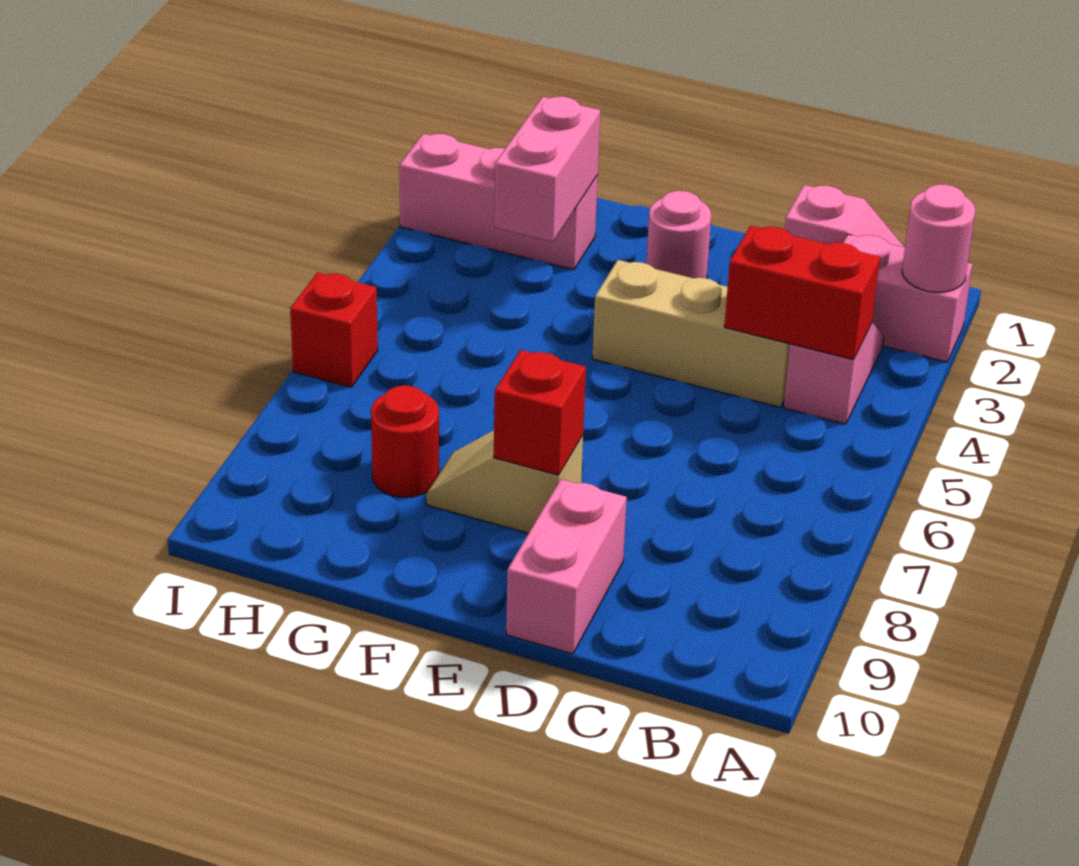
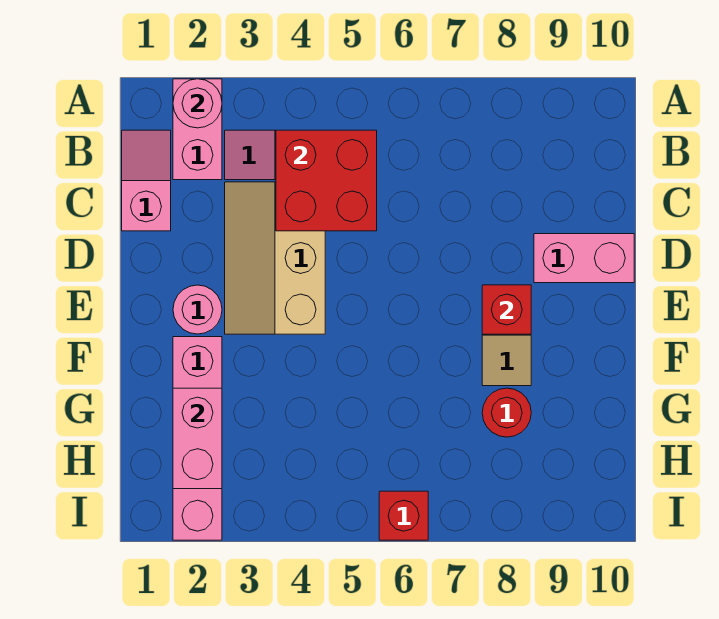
red 1x2 brick [724,226,880,360] -> red 2x2 brick [276,130,377,231]
pink 1x3 brick [399,134,598,270] -> pink 1x4 brick [173,337,222,540]
pink 1x2 brick [494,97,601,242] -> pink 1x2 brick turned to [173,388,222,489]

